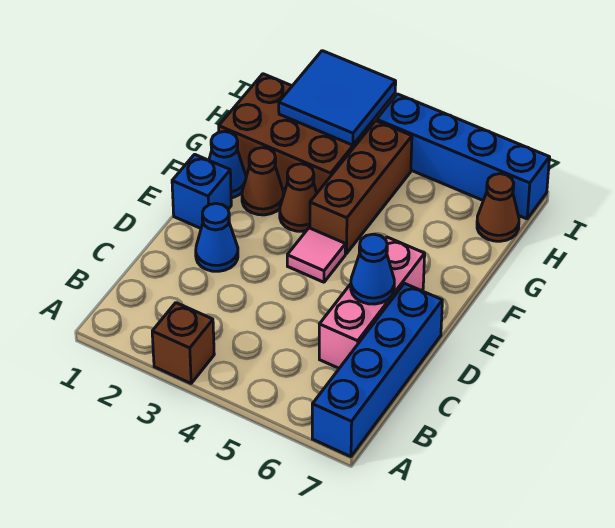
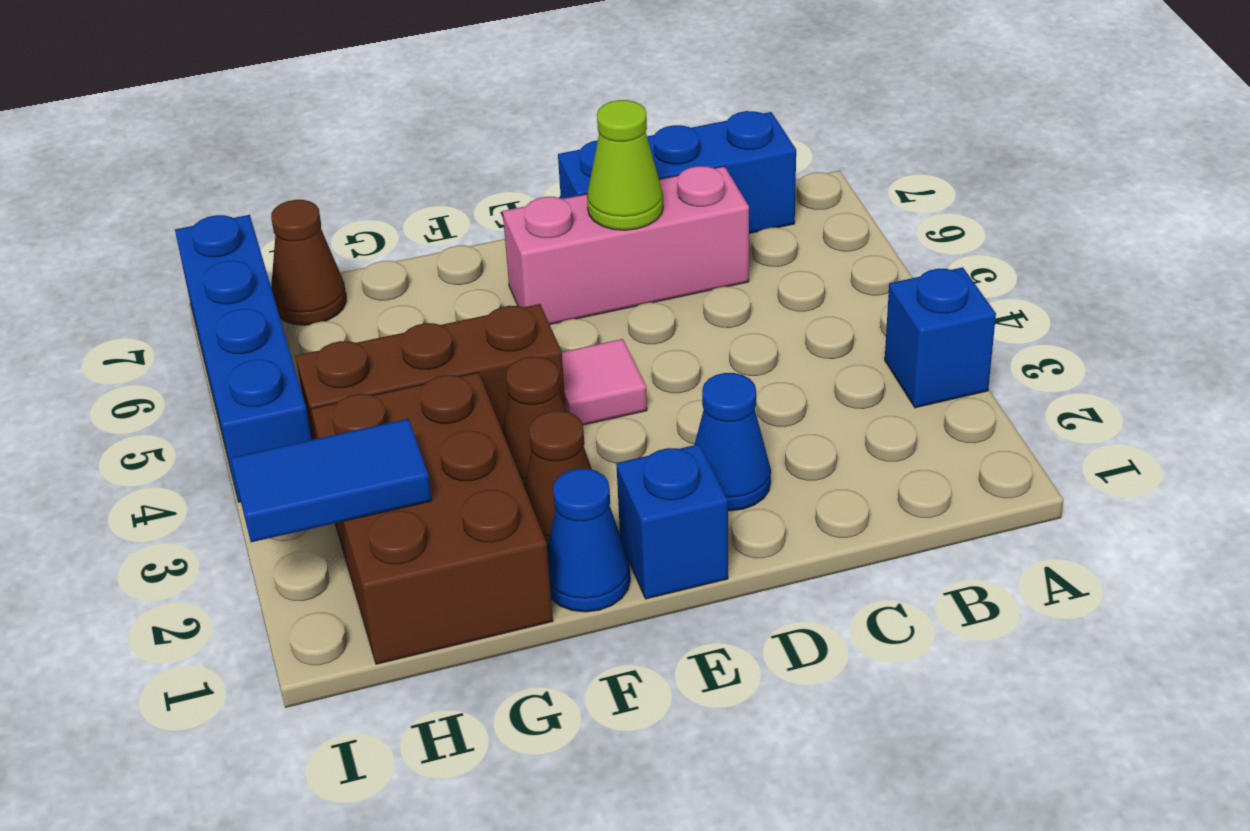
brown 1x1 brick [152,303,214,383] -> blue 1x1 brick [885,267,996,408]
blue 1x4 brick [312,283,442,457] -> blue 1x3 brick [558,111,796,234]
blue 1x1 cone [351,234,394,304] -> lime 1x1 cone [587,100,663,230]
blue 2x2 tile [279,51,396,145] -> blue 1x2 tile [231,419,432,542]

